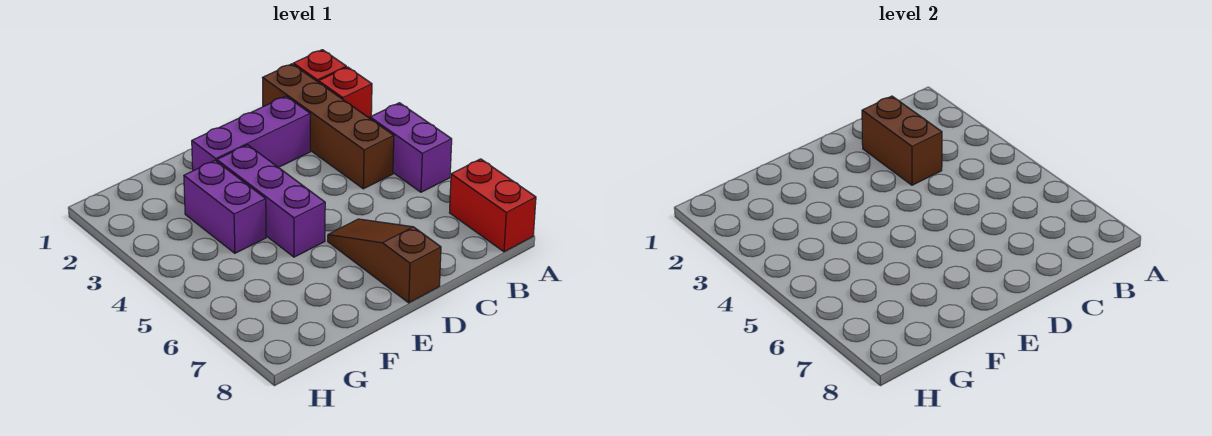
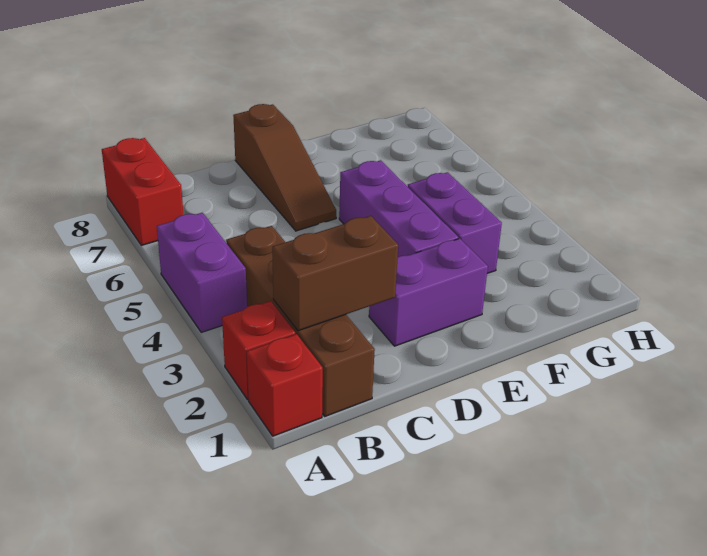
purple 1x3 brick [192,96,310,171] -> purple 1x2 brick [369,238,488,346]
brown 1x2 brick [862,96,942,185] -> brown 1x2 brick turned to [272,216,398,331]

